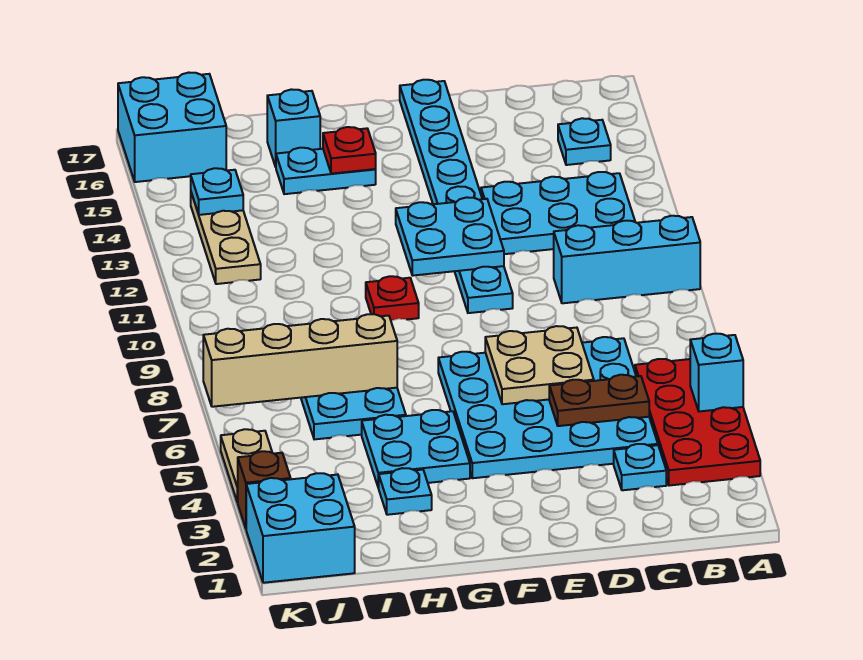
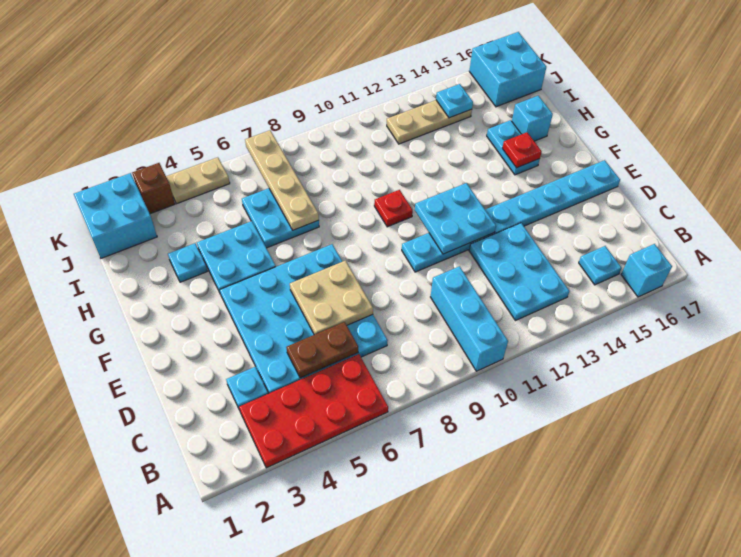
cyan 1x1 brick [690,334,743,411] -> cyan 1x1 brick moved to [621,244,672,297]
brown 1x2 plate [549,375,649,426] -> brown 1x2 plate turned to [286,322,358,378]
tan 1x4 brick [203,314,397,407] -> tan 1x4 plate [245,130,319,230]

